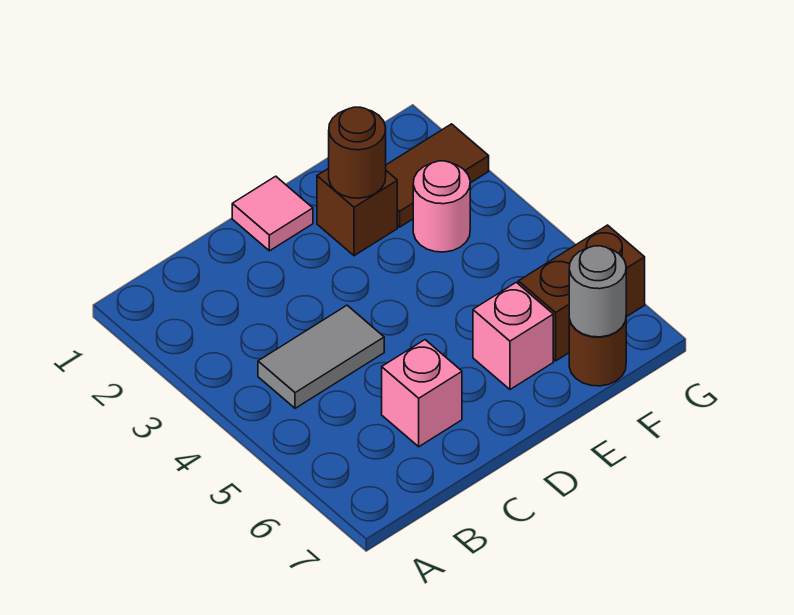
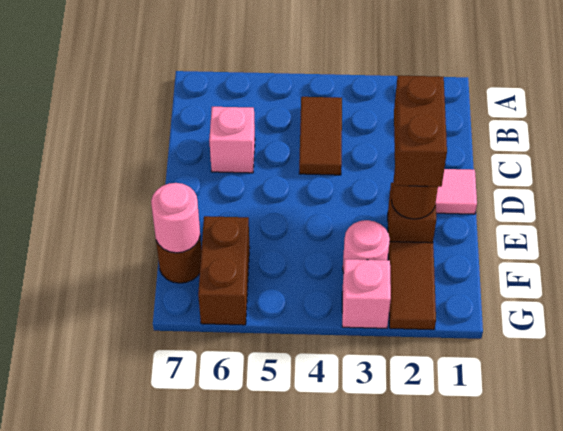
grey 1x2 tile [258,305,384,408] -> brown 1x2 tile [299,97,342,175]
none -> brown 1x2 brick [394,76,447,187]
pink 1x1 brick [473,282,553,389] -> pink 1x1 brick moved to [342,259,391,328]
grey 1x1 round brick [569,246,626,337] -> pink 1x1 round brick [151,183,200,253]

